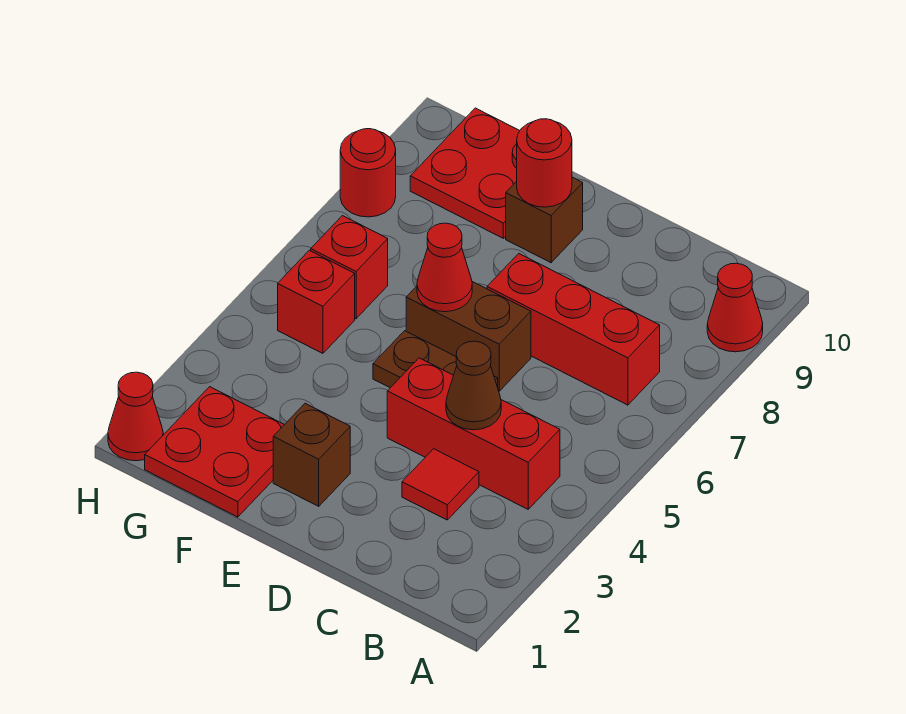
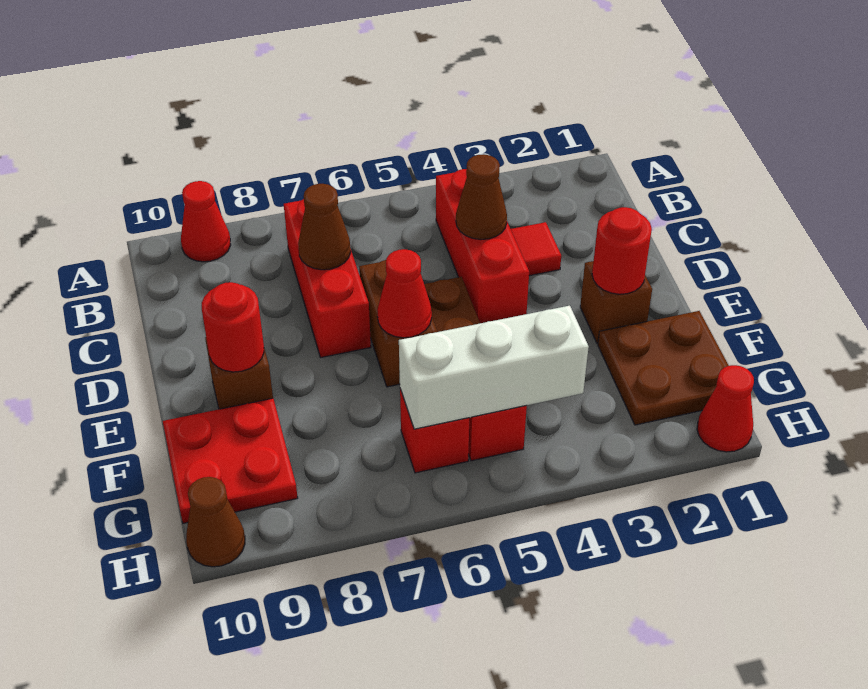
none -> brown 1x1 cone [298,184,351,270]
red 2x2 plate [145,387,284,517] -> brown 2x2 plate [598,311,729,425]
none -> white 1x3 brick [399,306,589,429]
red 1x1 round brick [340,129,396,217] -> red 1x1 round brick moved to [592,207,652,294]
none -> brown 1x1 cone [186,477,245,567]

